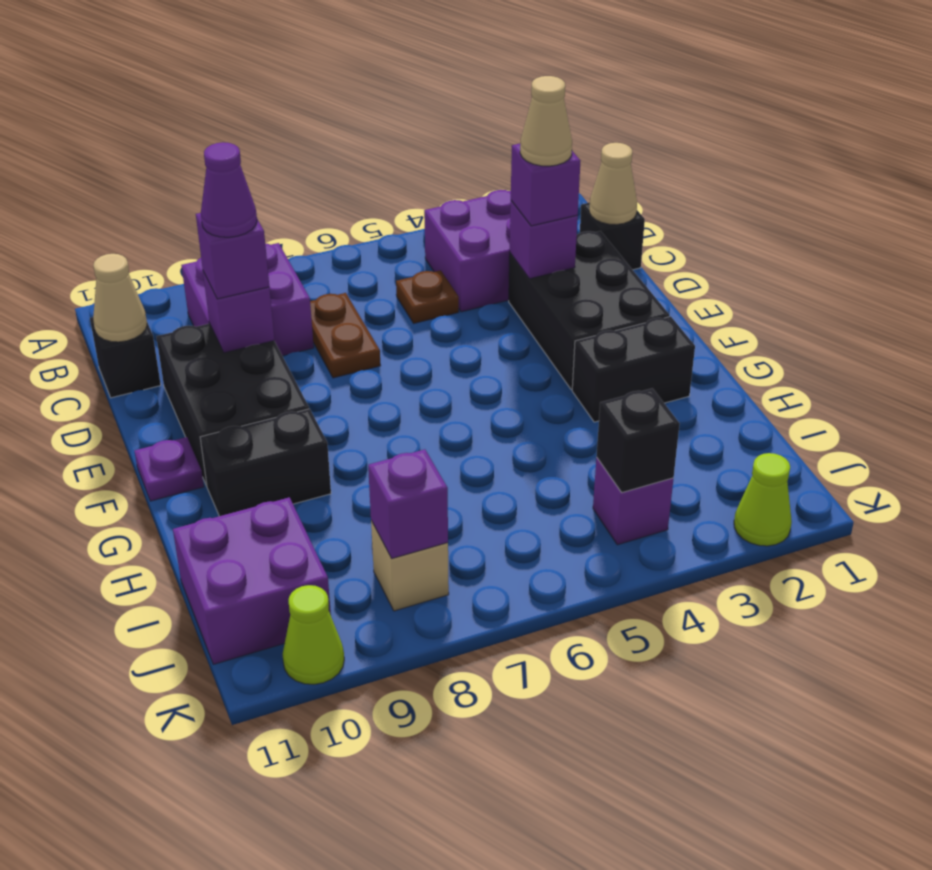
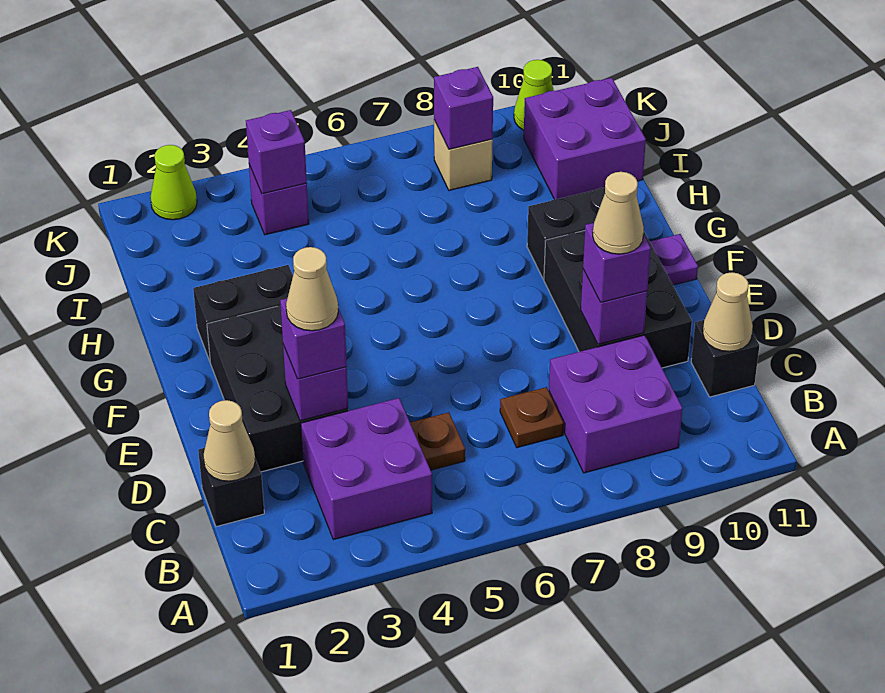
brown 1x2 plate [310,293,381,378] -> brown 1x1 plate [500,387,564,448]
purple 1x1 cone [201,142,257,237] -> tan 1x1 cone [593,172,644,254]
black 1x1 brick [596,388,680,492] -> purple 1x1 brick [246,110,307,194]

